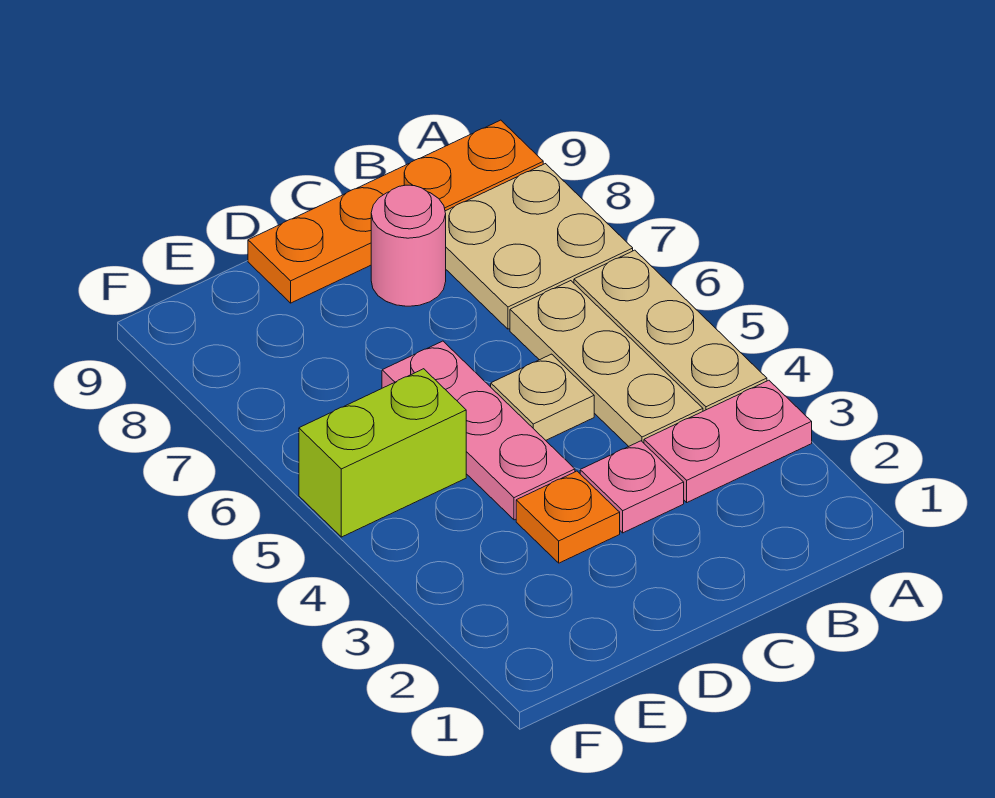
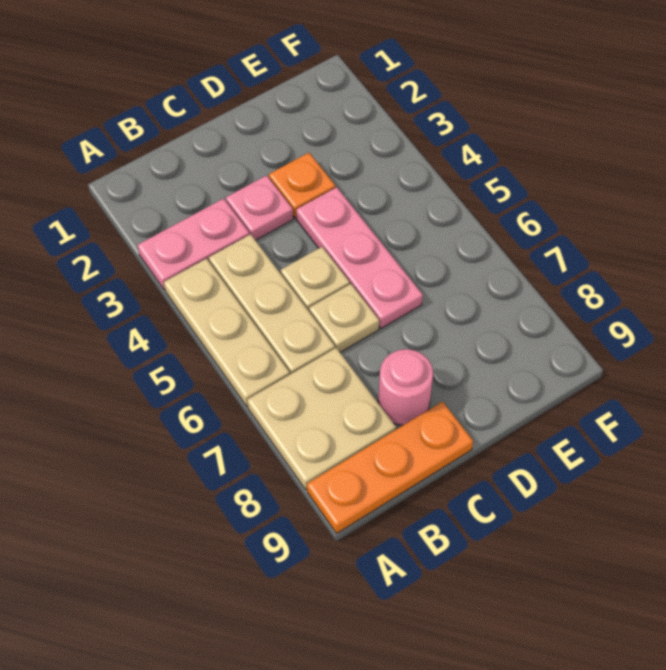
orange 1x4 plate [248,120,543,303] -> orange 1x3 plate [307,402,473,533]
none -> tan 1x1 plate [309,284,379,352]
lime 1x2 brick [299,369,466,537] -> none

